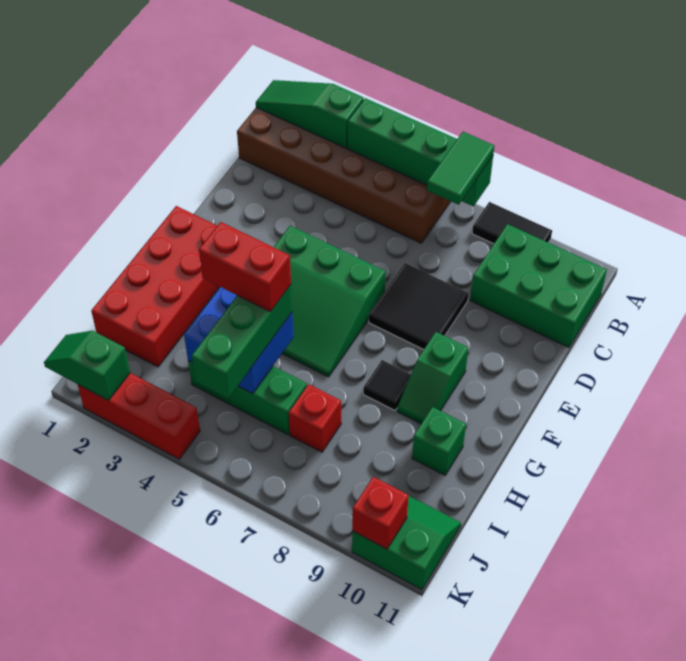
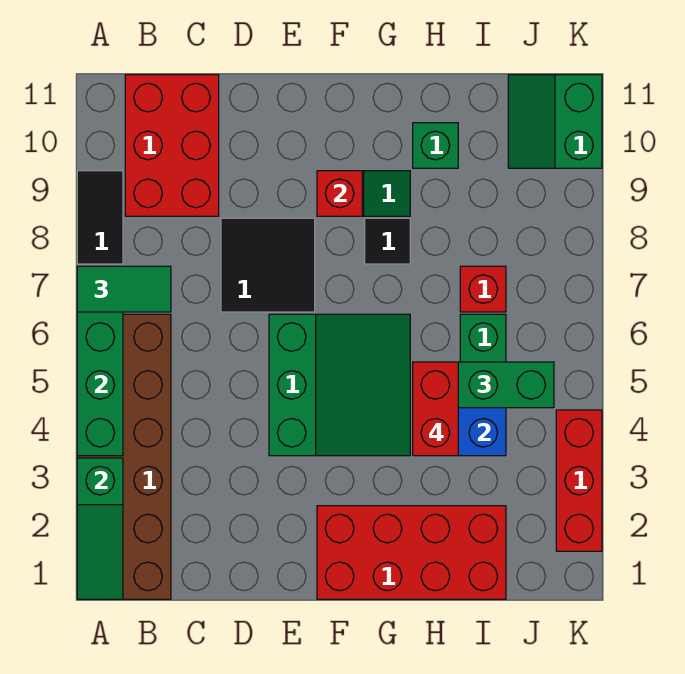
green 2x3 brick [470,224,607,347] -> red 2x3 brick [125,75,219,216]
green 1x2 slope [44,331,130,400] -> none
red 1x1 brick [352,477,409,549] -> red 1x1 brick moved to [317,171,362,216]

